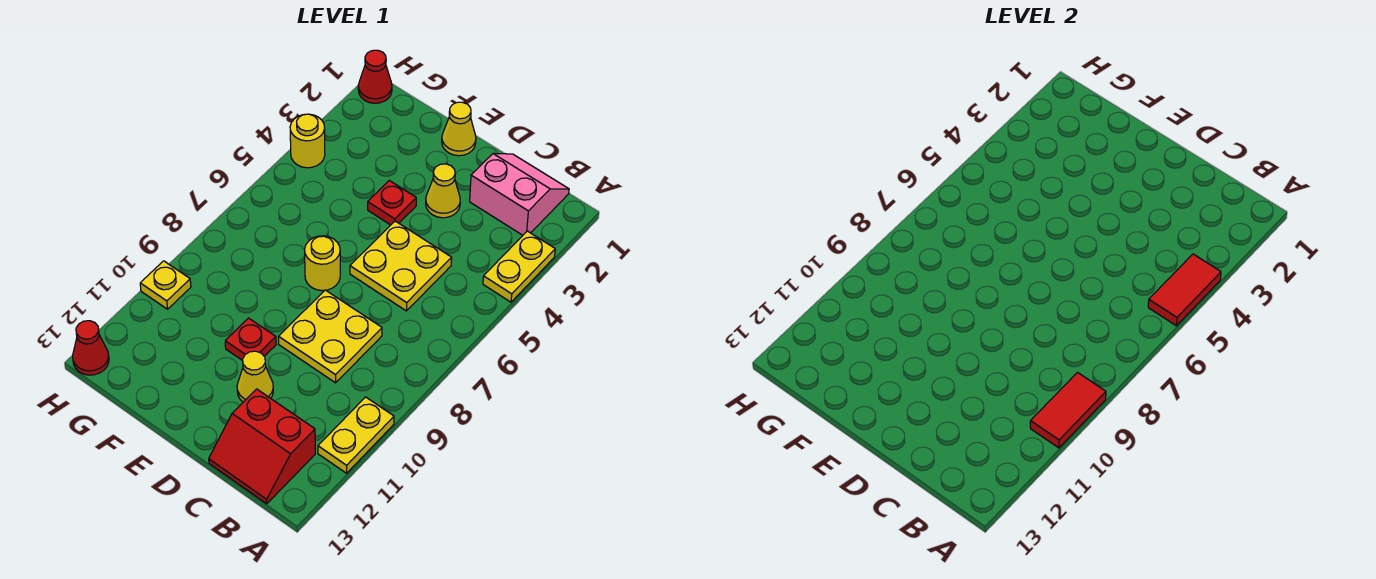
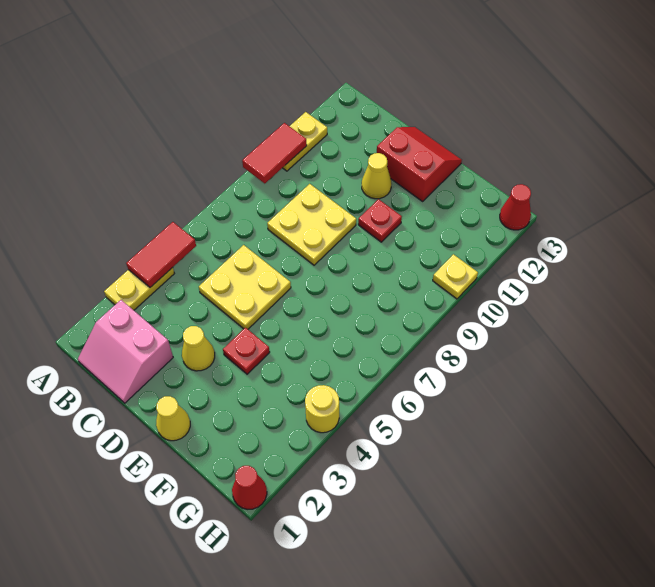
red 2x2 slope [209,389,315,504] -> red 2x2 slope moved to [377,127,462,201]
yellow 1x1 round brick [305,236,340,291] -> none

